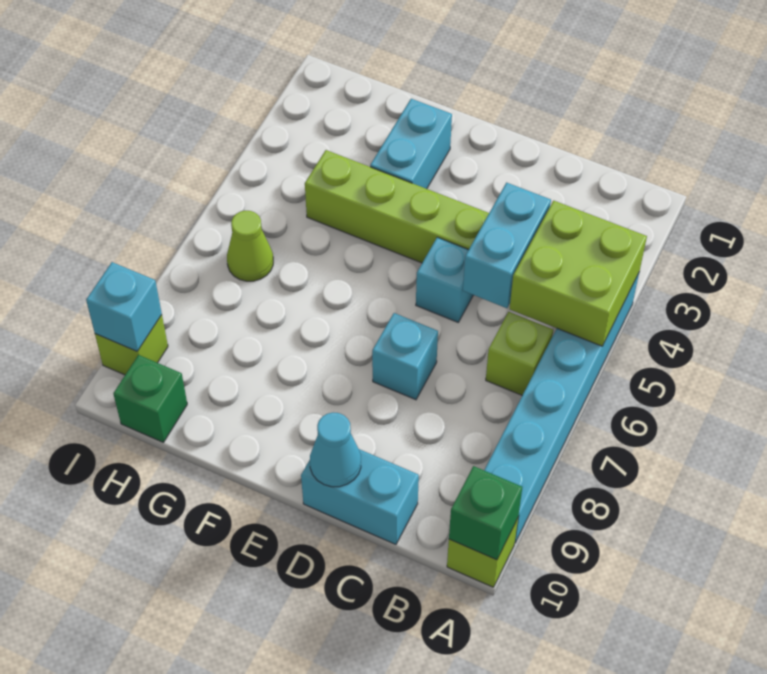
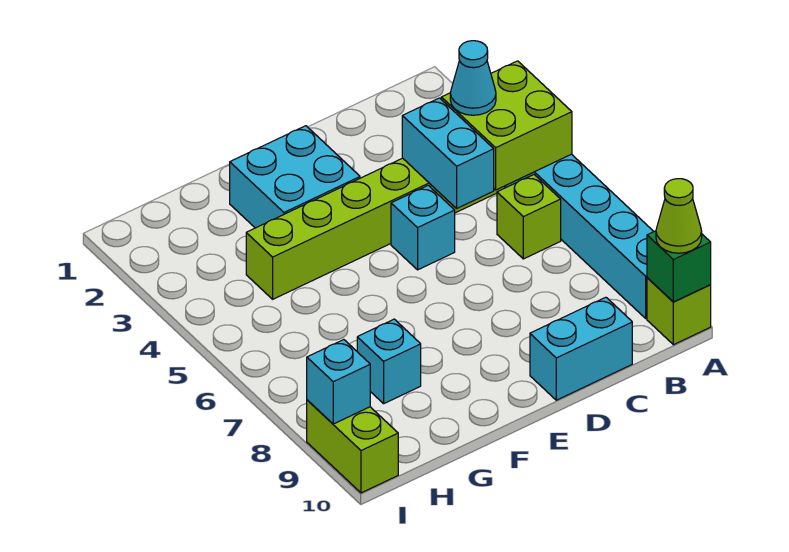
cyan 1x1 brick [372,313,438,400] -> cyan 1x1 brick moved to [357,319,421,404]
cyan 1x1 cone [310,413,361,487] -> cyan 1x1 cone moved to [450,41,496,115]
cyan 1x2 brick [370,99,452,189] -> cyan 2x2 brick [230,126,360,228]
lime 1x1 cone [227,211,273,281] -> lime 1x1 cone moved to [656,179,702,253]
green 1x1 brick [113,355,187,442] -> none
lime 1x1 brick [95,315,168,375] -> lime 1x2 brick [307,400,398,493]

